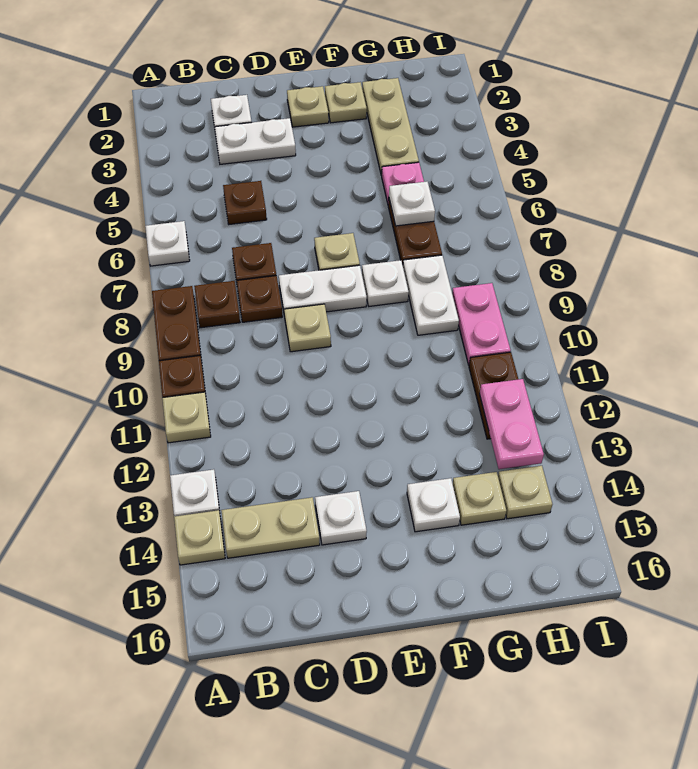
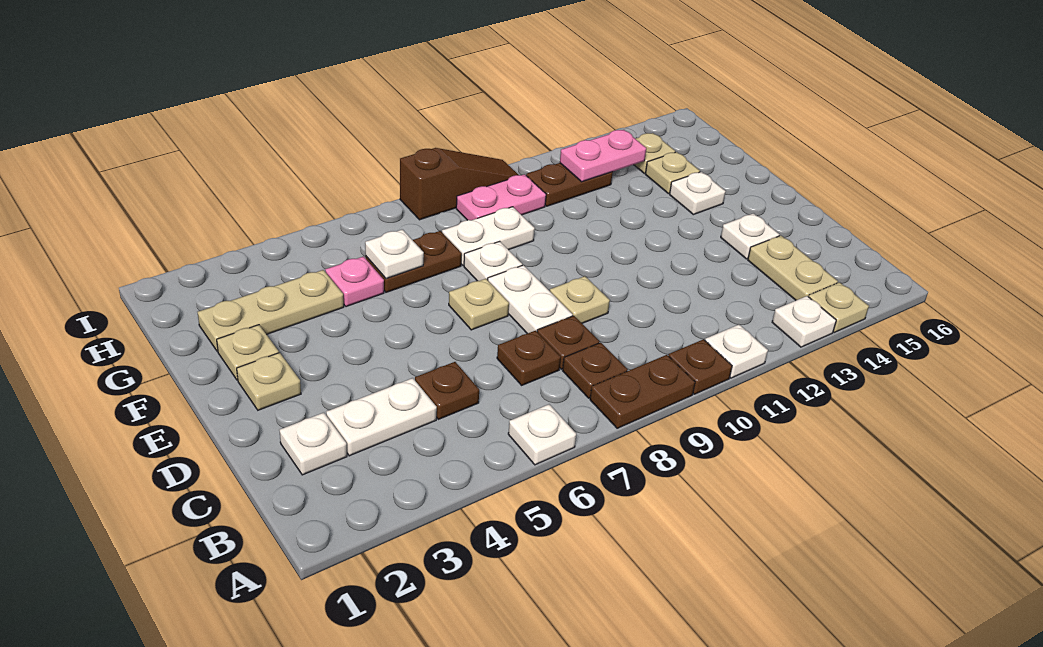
tan 1x1 plate [162,392,211,443] -> white 1x1 plate [705,325,768,378]
white 1x2 plate [215,118,296,164] -> white 1x2 plate turned to [326,378,437,456]
none -> brown 1x3 slope [400,148,518,220]

